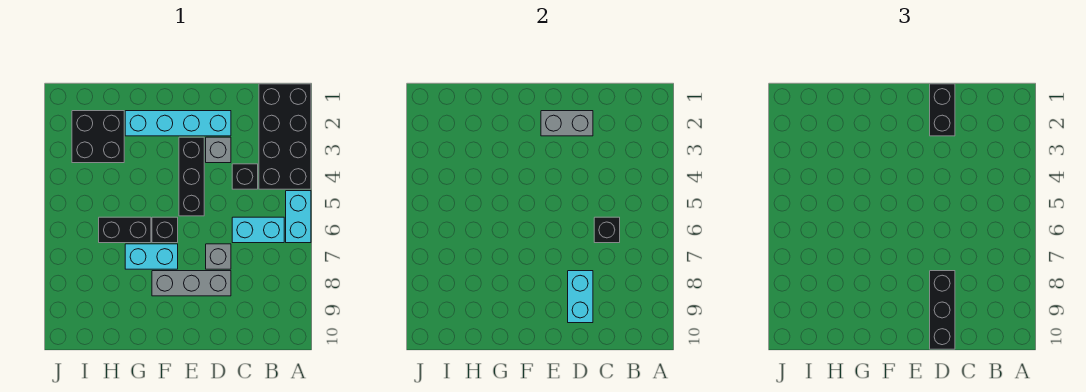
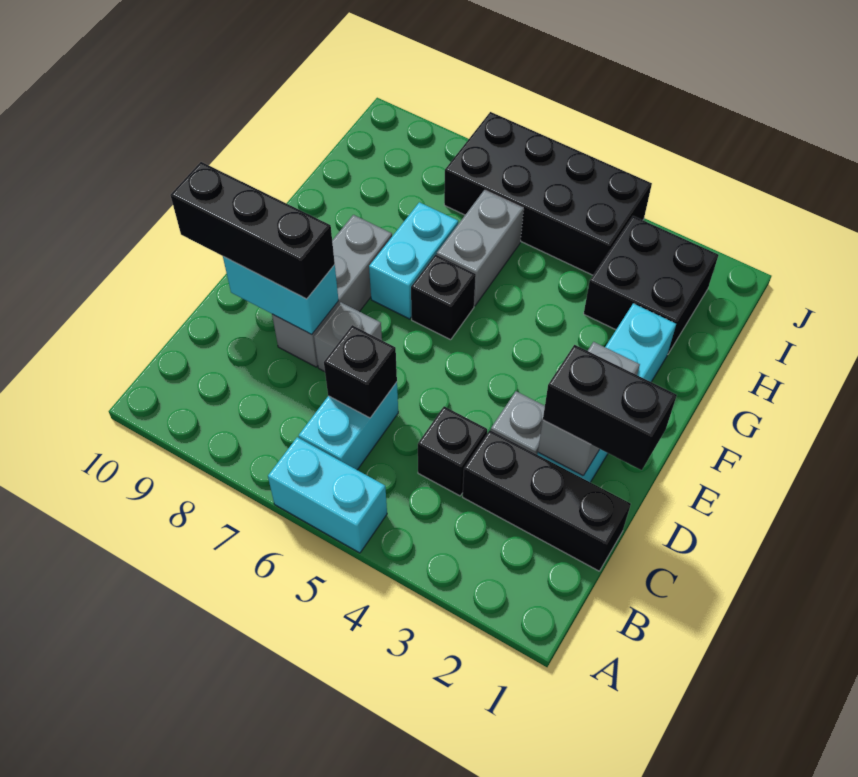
black 2x4 brick [259,84,311,189] -> black 2x4 brick moved to [444,112,652,275]
black 1x3 brick [179,137,204,216] -> black 1x3 brick moved to [463,430,631,571]
black 1x2 brick [99,217,151,243] -> grey 1x2 brick [437,190,524,306]

